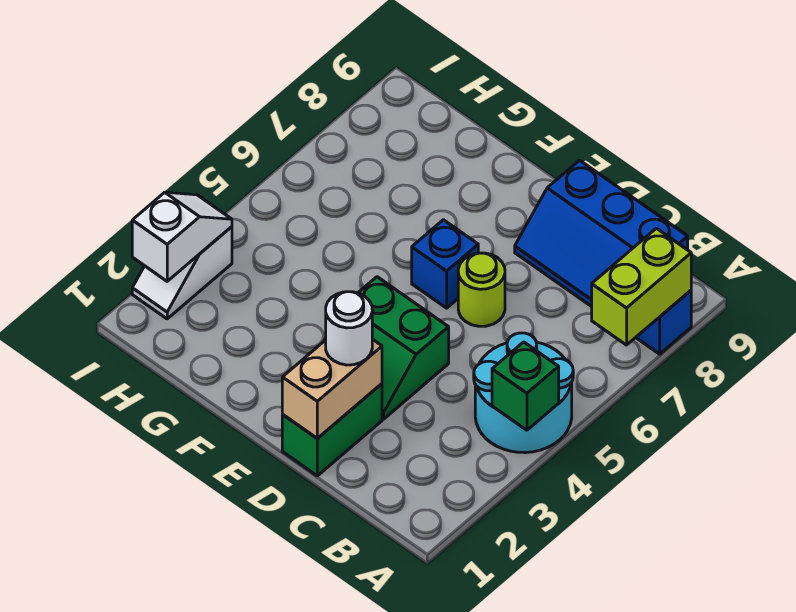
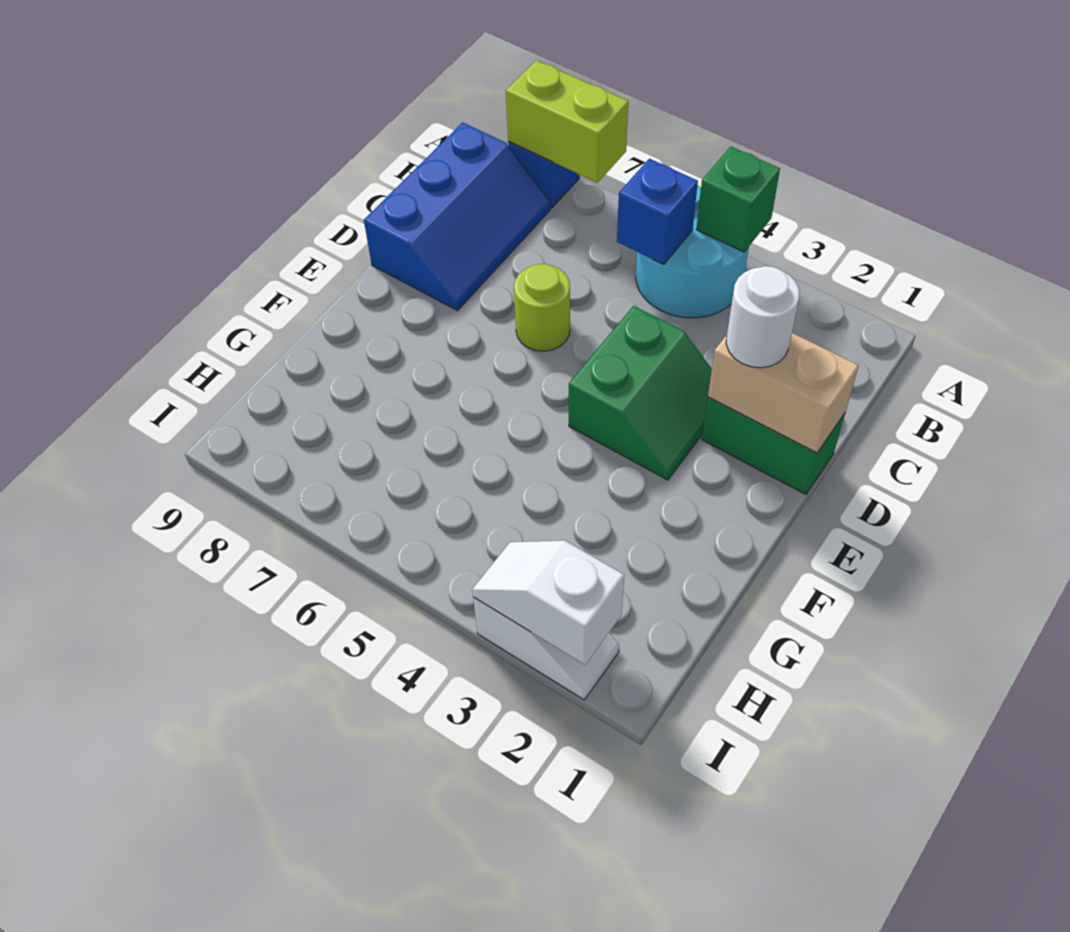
blue 1x1 brick [412,220,478,308] -> blue 1x1 brick moved to [617,159,698,265]

